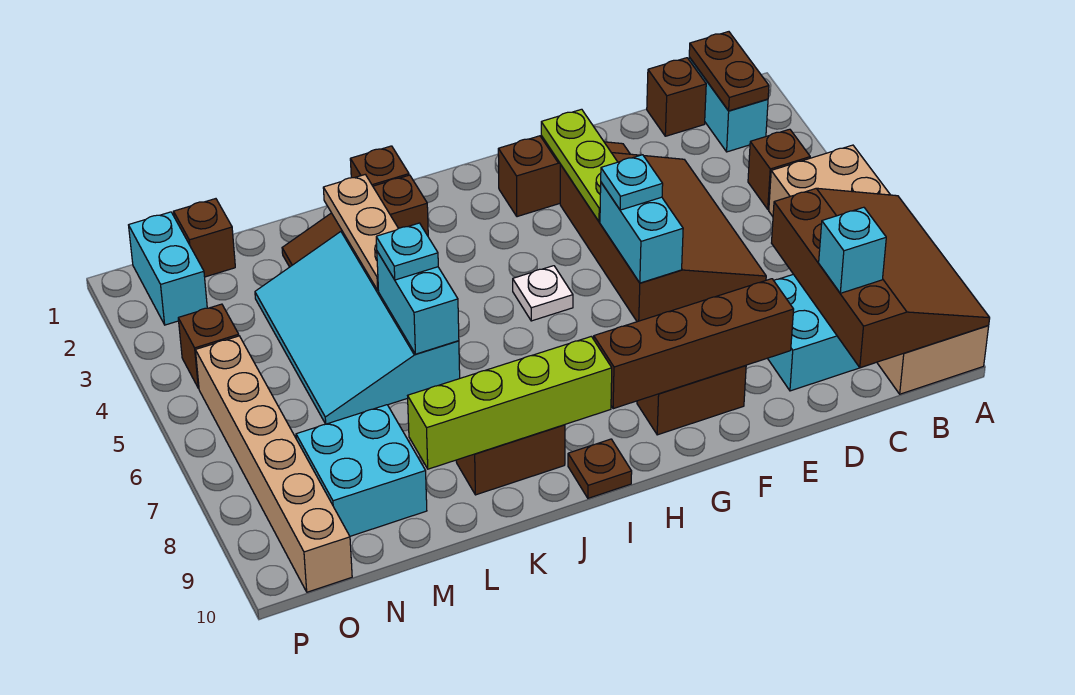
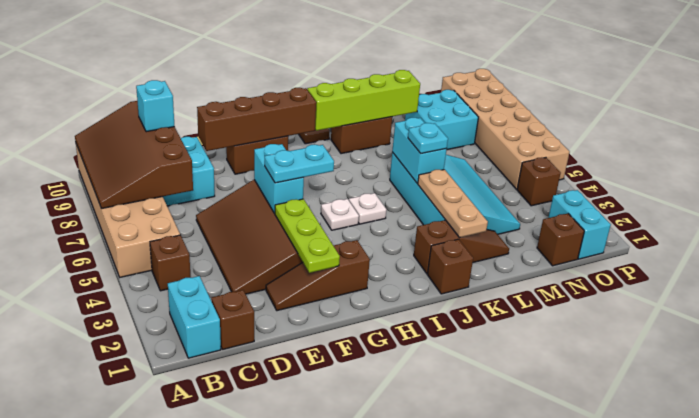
brown 1x2 plate [689,32,769,111] -> none
cyan 1x1 plate [601,155,663,210] -> cyan 1x2 plate [265,144,334,183]
none -> white 1x1 plate [349,193,387,224]
tan 1x6 brick [195,336,352,592] -> tan 2x6 brick [441,69,570,189]

